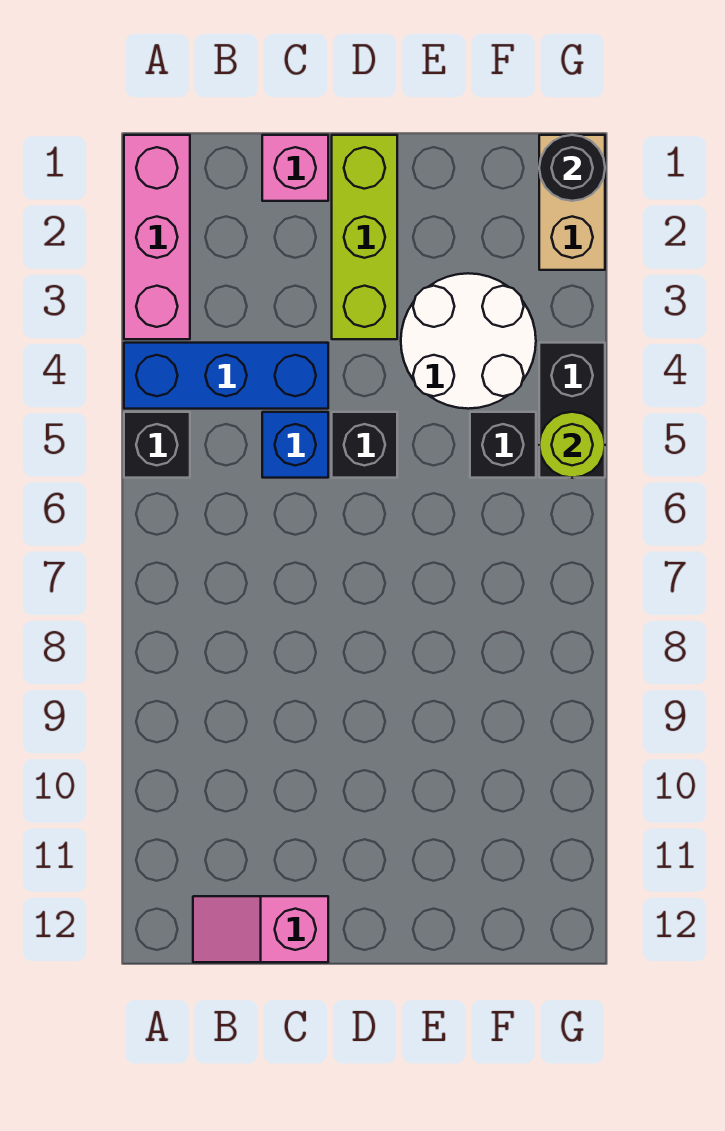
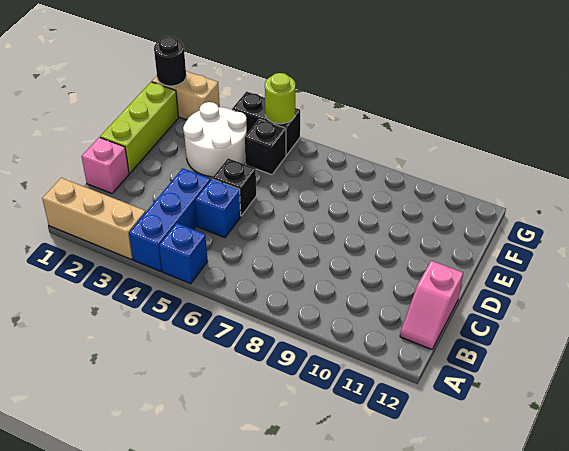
pink 1x3 brick [124,135,190,339] -> tan 1x3 brick [42,178,146,259]
black 1x1 brick [124,412,190,478] -> blue 1x1 brick [159,223,208,284]
lime 1x3 brick [332,135,397,339] -> lime 1x3 brick turned to [100,82,179,173]

